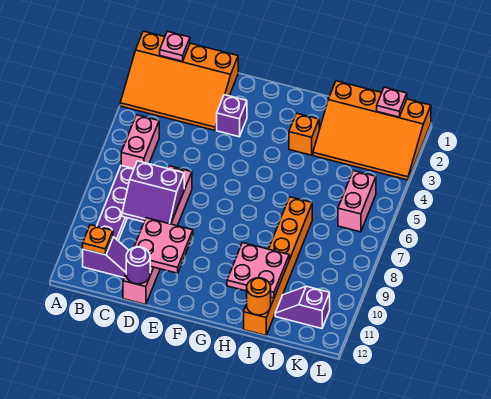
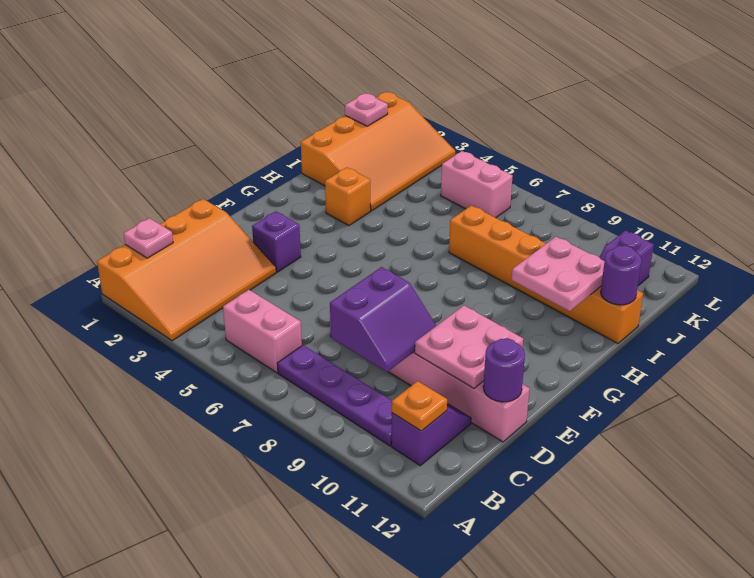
orange 1x1 round brick [247,278,271,315] -> purple 1x1 round brick [601,245,641,305]

